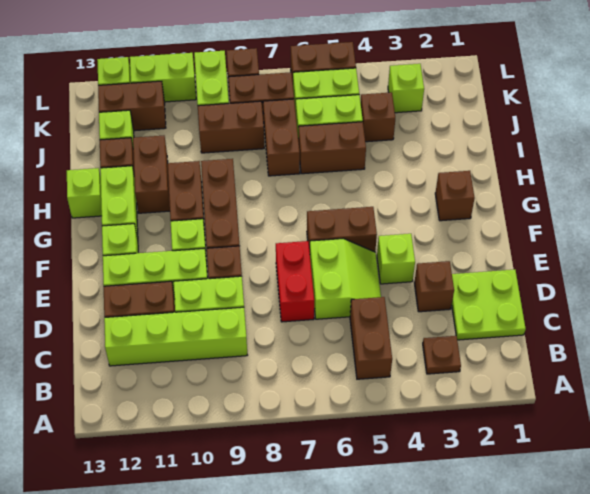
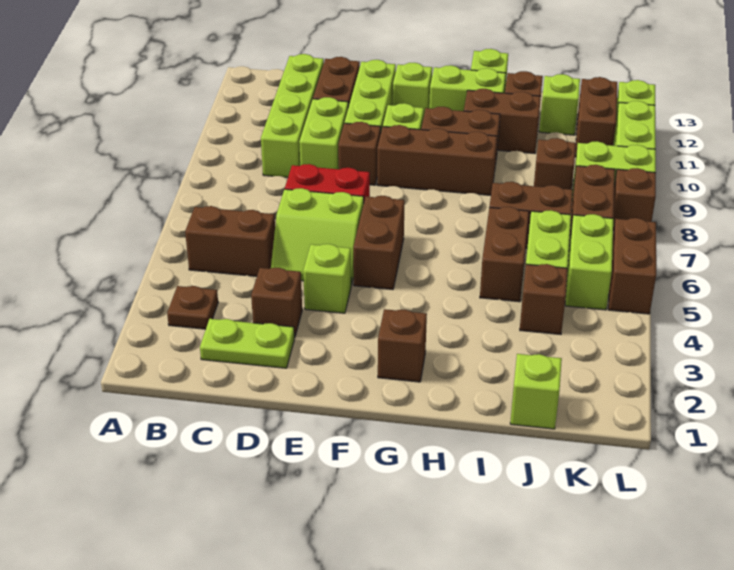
lime 2x2 plate [452,270,526,340] -> lime 1x2 plate [200,319,294,368]
brown 1x2 brick [198,101,264,153] -> brown 1x1 brick [534,138,576,190]
lime 1x1 brick [388,64,424,113] -> lime 1x1 brick moved to [510,354,562,429]

